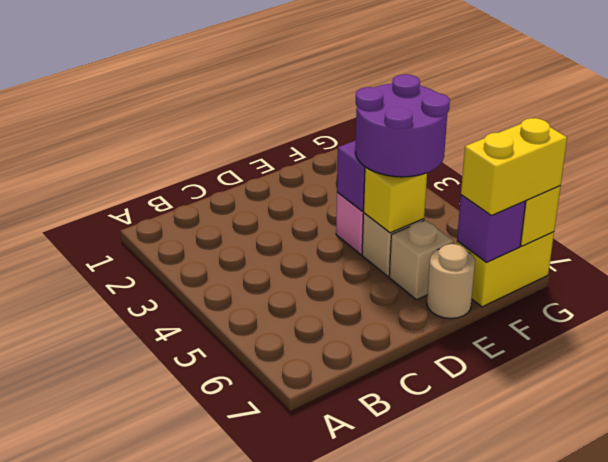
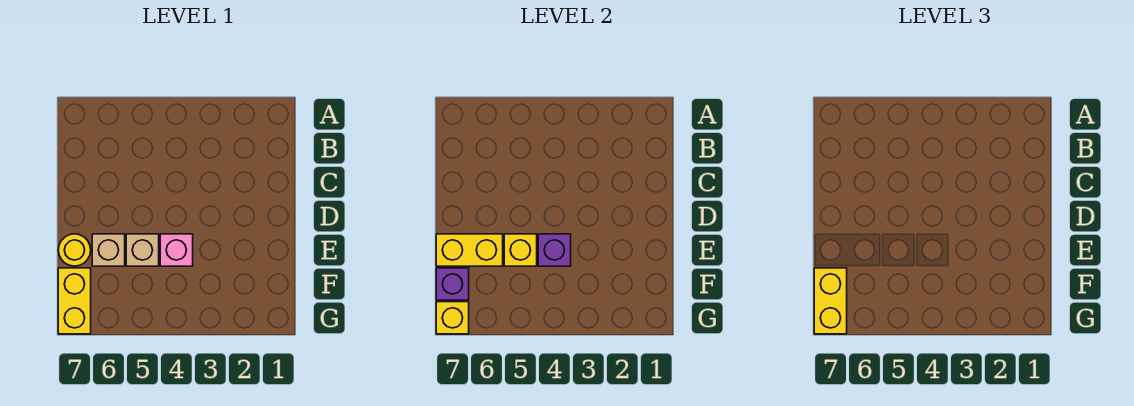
purple 2x2 round brick [355,74,450,177] -> none
none -> yellow 1x2 brick [436,234,503,266]
tan 1x1 round brick [427,244,475,319] -> yellow 1x1 round brick [58,234,91,266]

